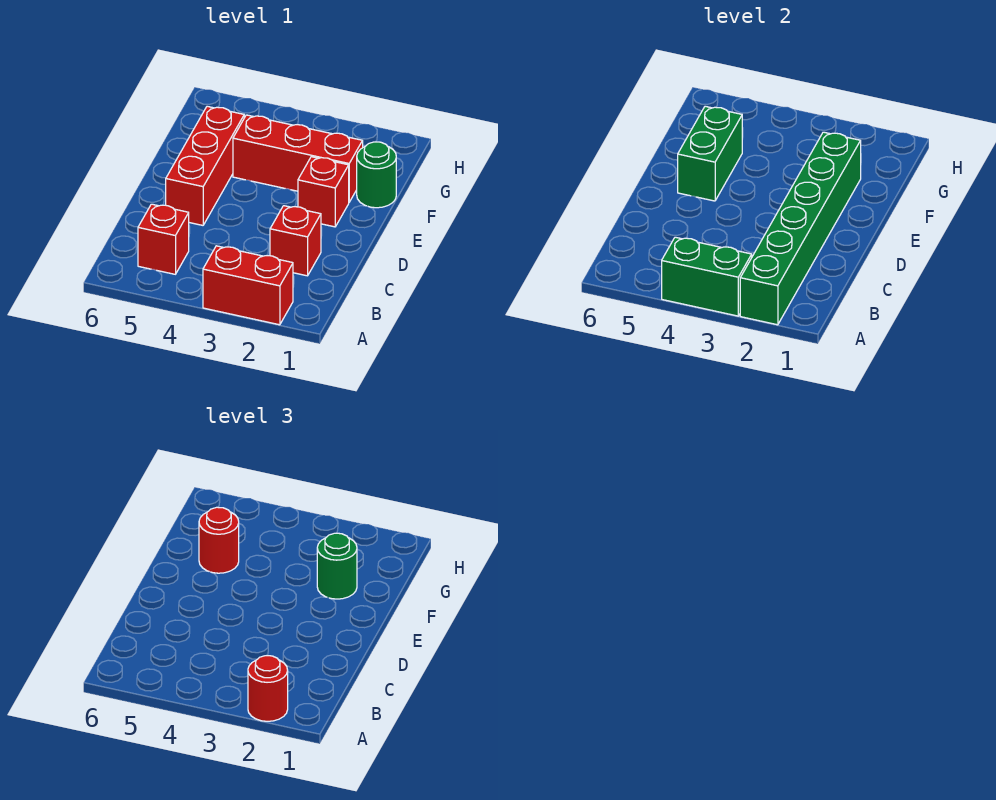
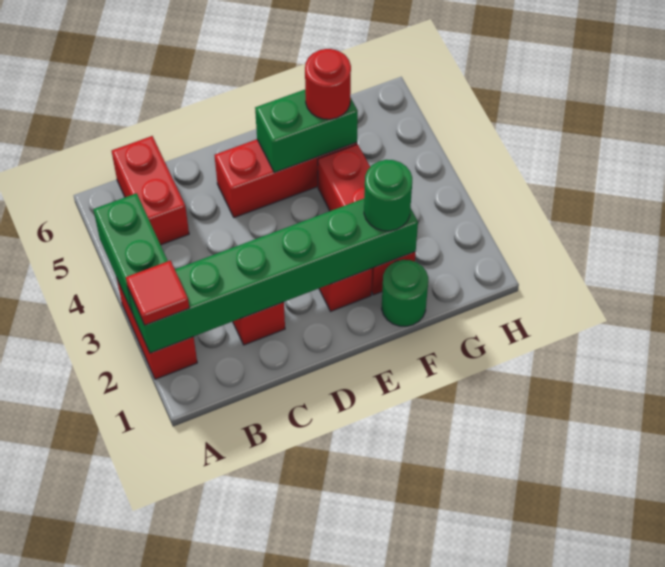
red 1x1 round brick [248,656,288,721] -> red 1x1 tile [126,261,189,325]
red 1x1 brick [138,204,189,274] -> red 1x2 brick [112,136,189,245]

